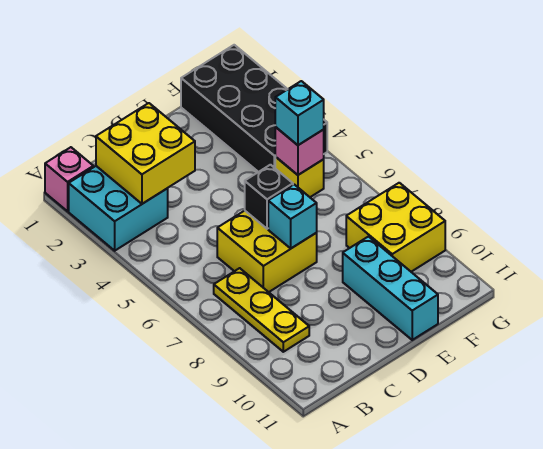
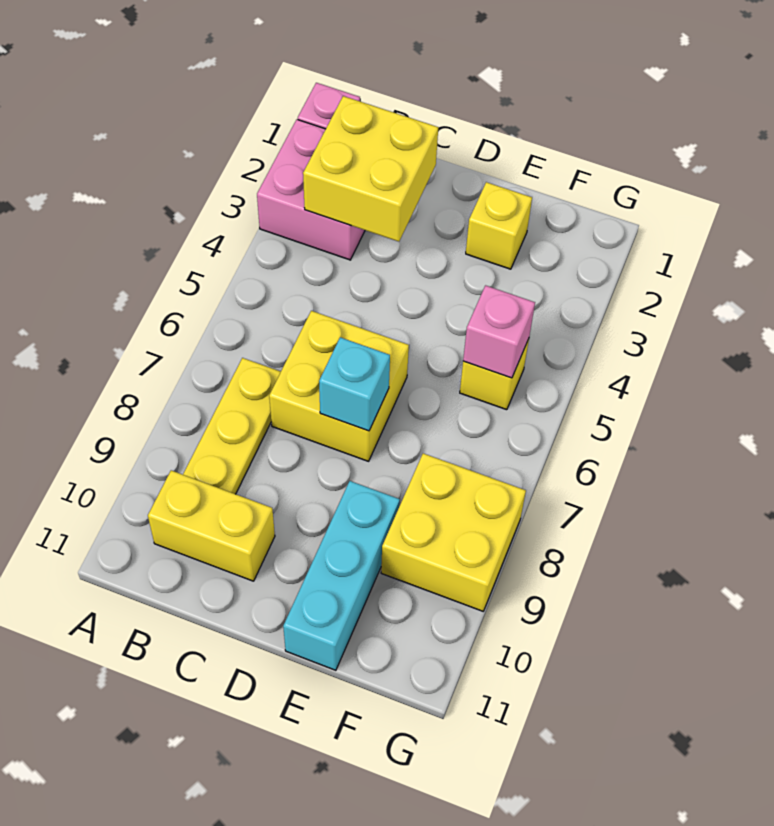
cyan 2x2 brick [69,166,168,251] -> pink 2x2 brick [257,119,365,260]
none -> yellow 1x2 brick [148,470,275,581]
black 1x1 brick [245,165,293,229] -> none
none -> yellow 1x1 brick [466,182,532,269]
black 2x4 brick [181,45,327,172] -> none
cyan 1x1 brick [275,81,324,145] -> none

